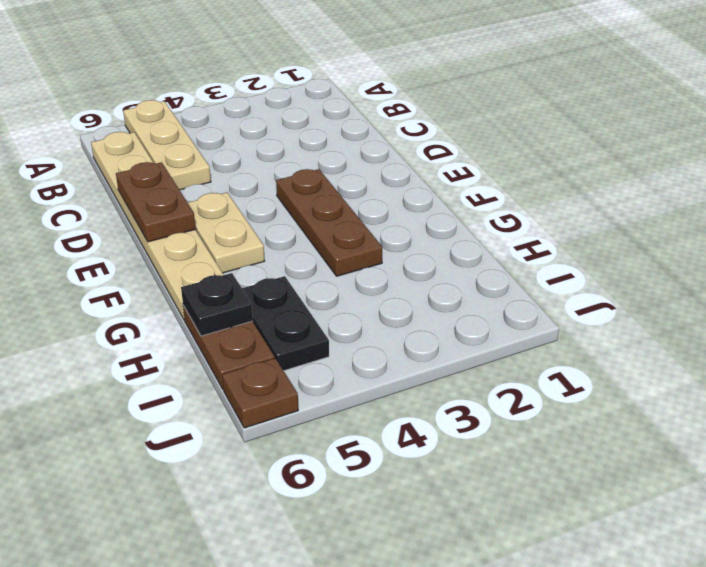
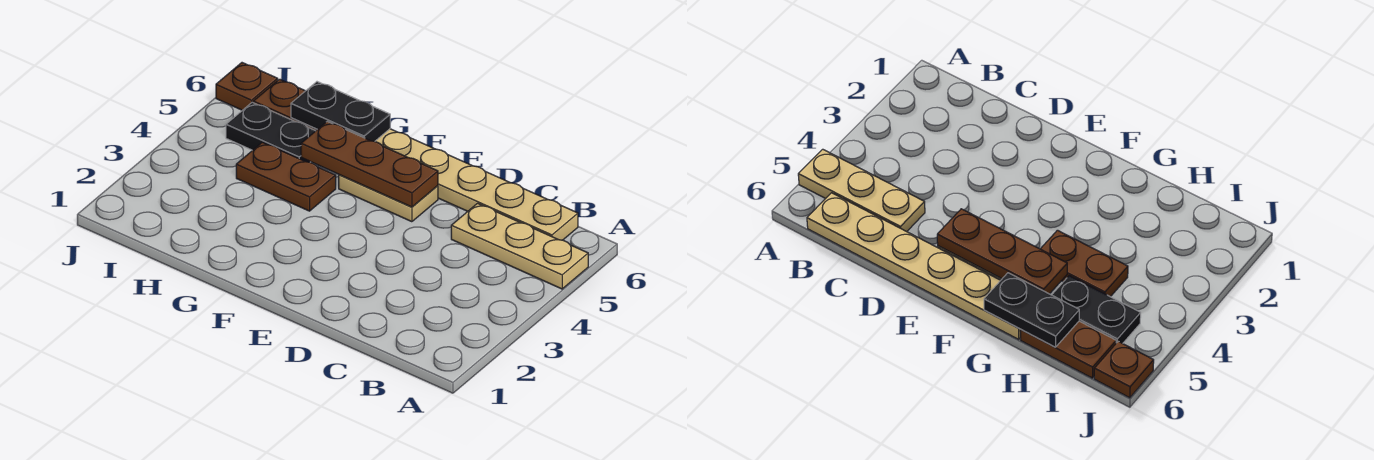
brown 1x2 plate [116,162,196,242] -> brown 1x2 plate moved to [236,142,336,211]
brown 1x3 plate [276,169,382,276] -> brown 1x3 plate moved to [301,121,438,207]
black 1x1 plate [181,273,253,336] -> black 1x2 plate [291,82,390,141]

